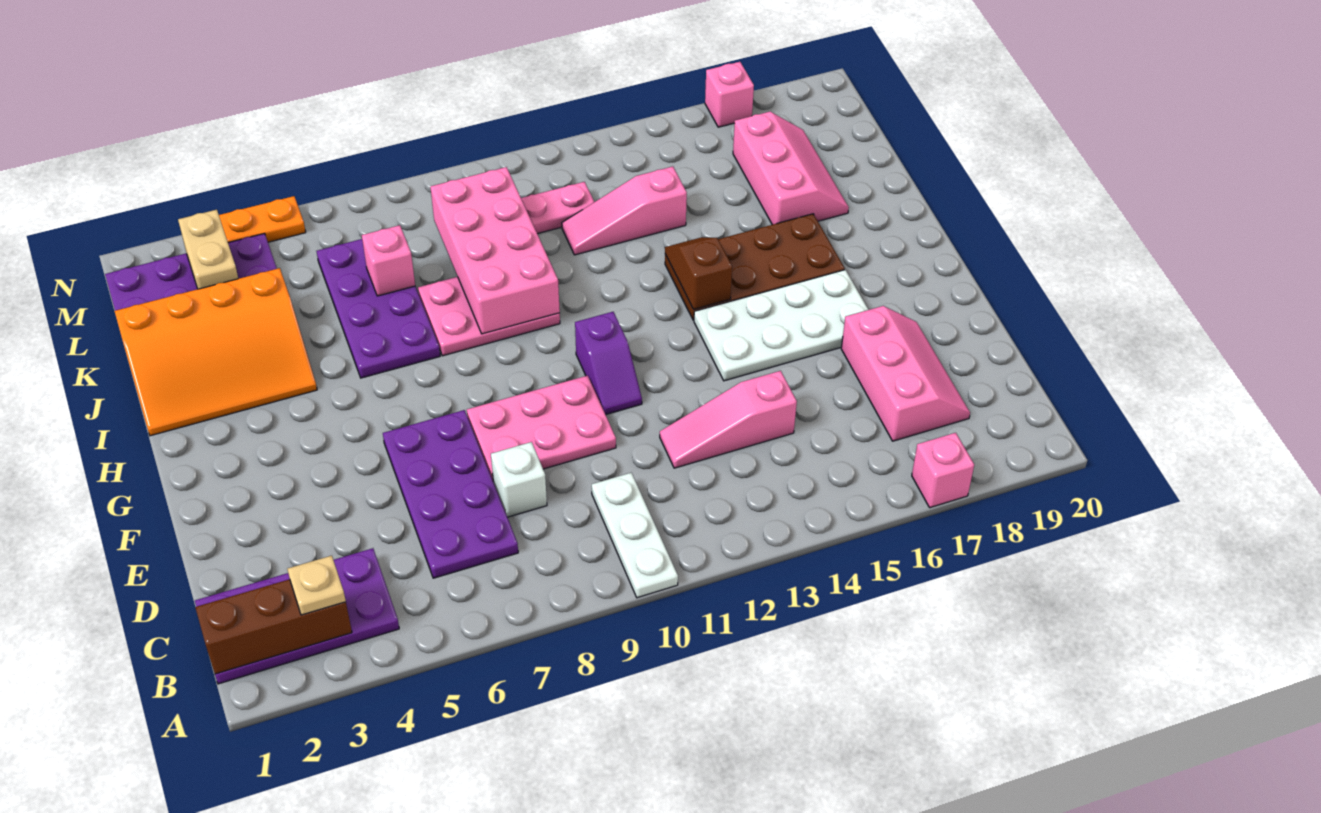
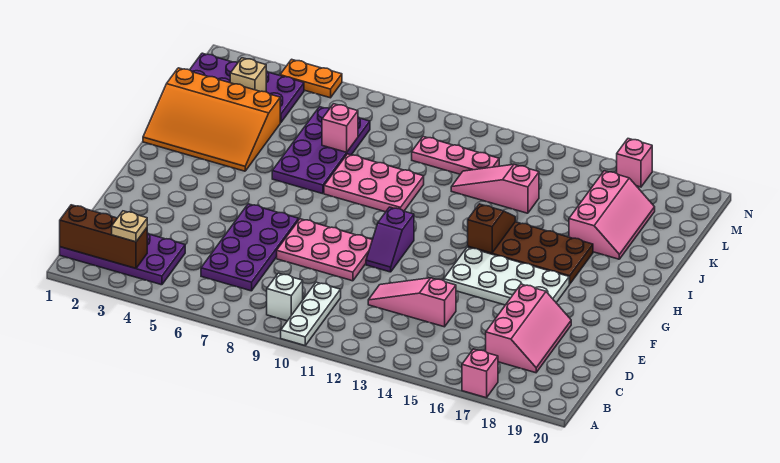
white 1x1 brick [491,442,547,517] -> white 1x1 brick moved to [267,273,303,321]
pink 2x4 brick [430,167,560,334] -> none
tan 1x2 brick [178,210,238,289] -> tan 1x1 brick [230,58,266,92]

